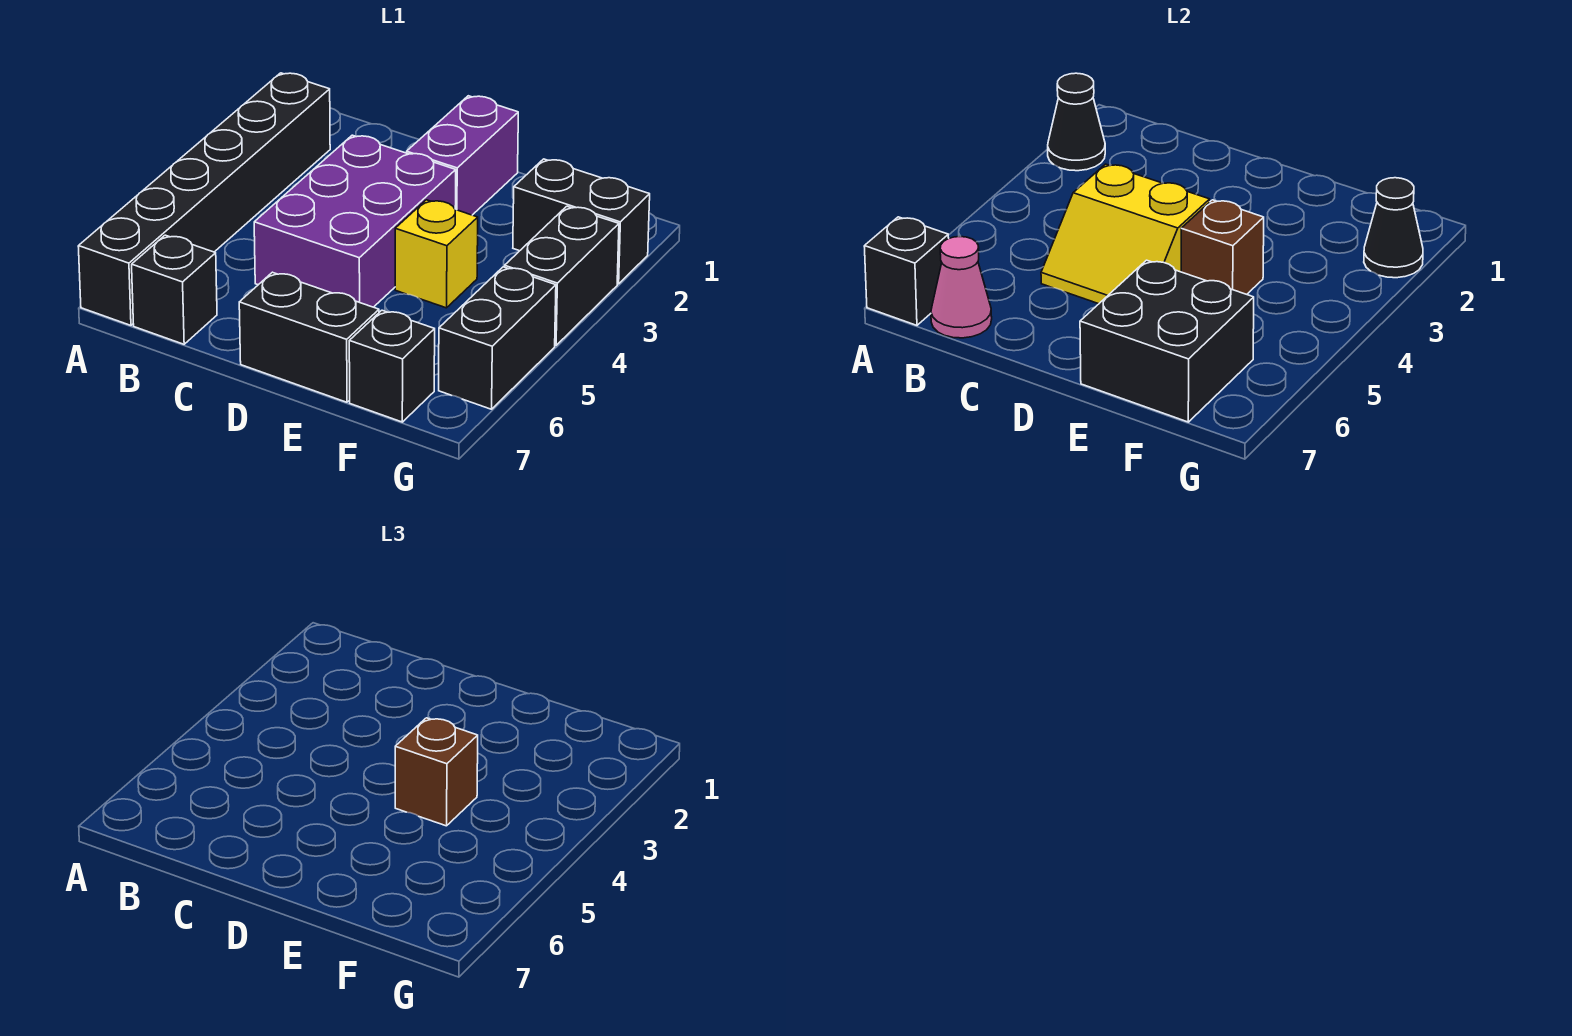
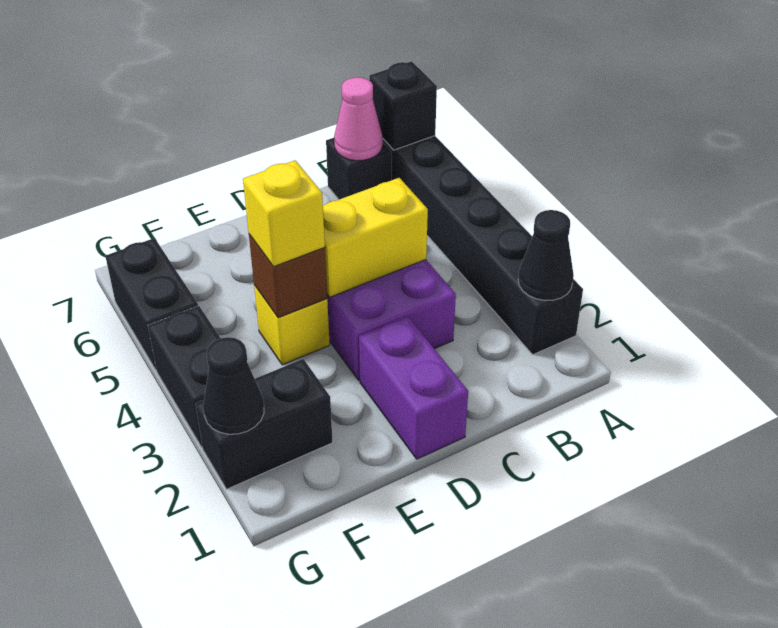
black 1x2 brick [239,272,379,402] -> none
brown 1x1 brick [395,718,478,826] -> yellow 1x1 brick [243,160,325,267]
black 2x2 brick [1080,260,1254,422] -> none
black 1x1 brick [349,310,435,422] -> none

